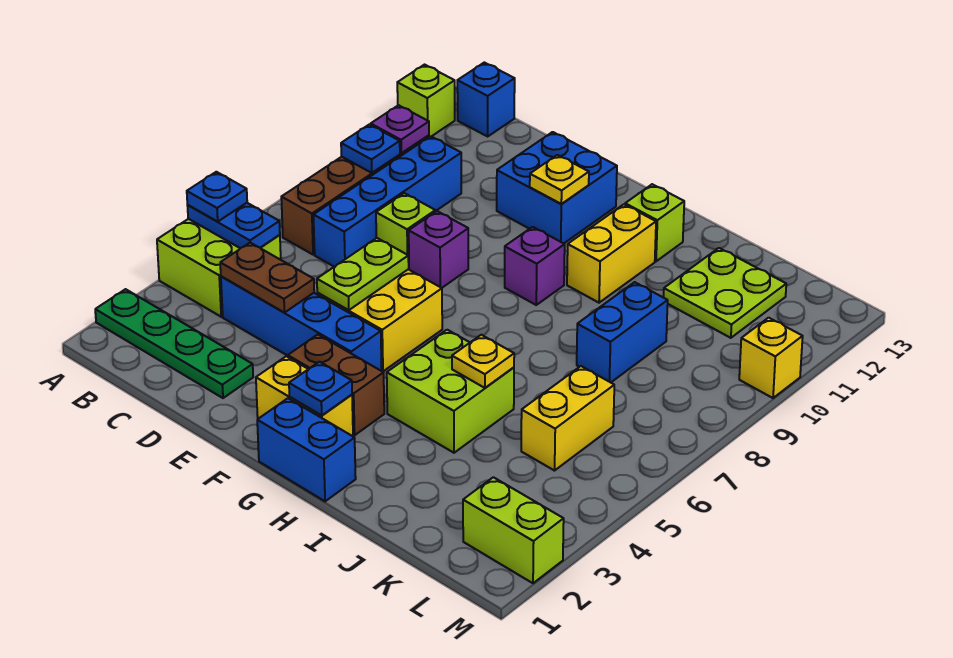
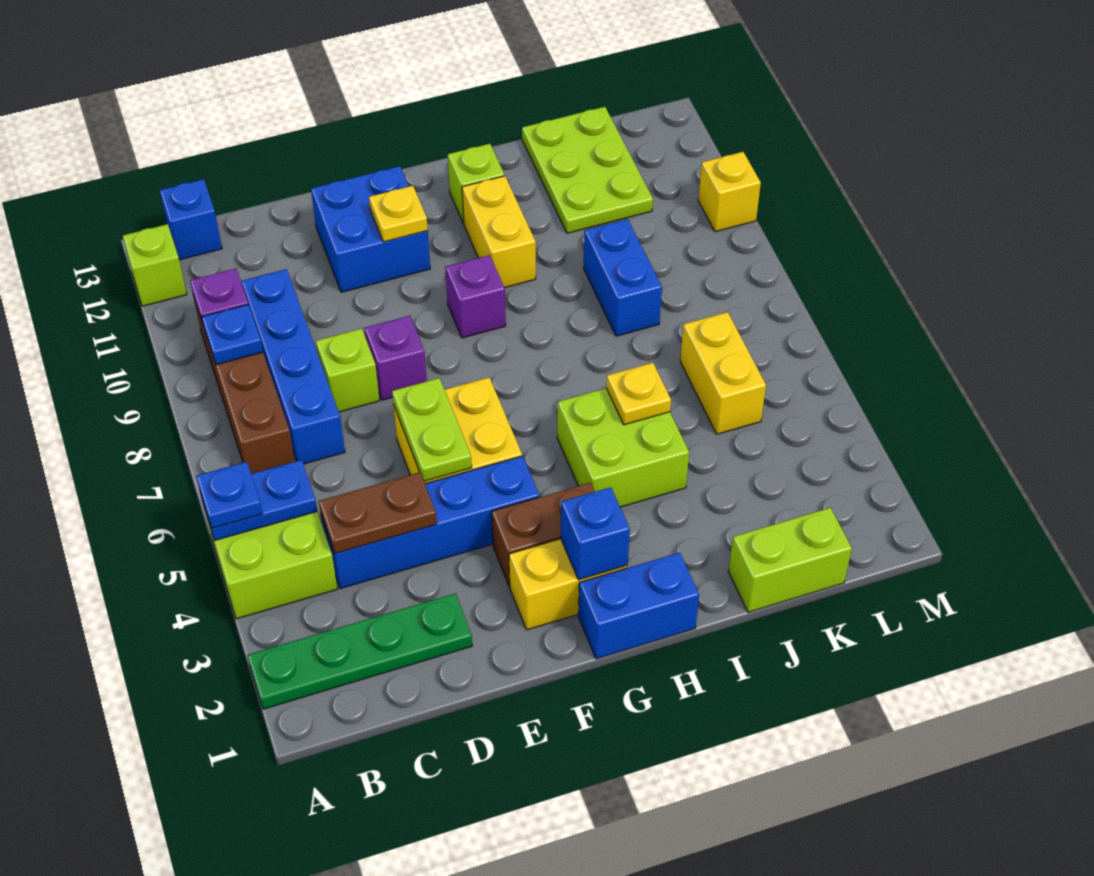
blue 1x1 plate [289,362,352,416] -> blue 1x1 brick [561,487,630,580]
lime 2x2 plate [664,248,786,338] -> lime 2x3 plate [522,107,653,233]
lime 1x2 brick [463,477,564,583] -> lime 1x2 brick moved to [728,508,852,612]

